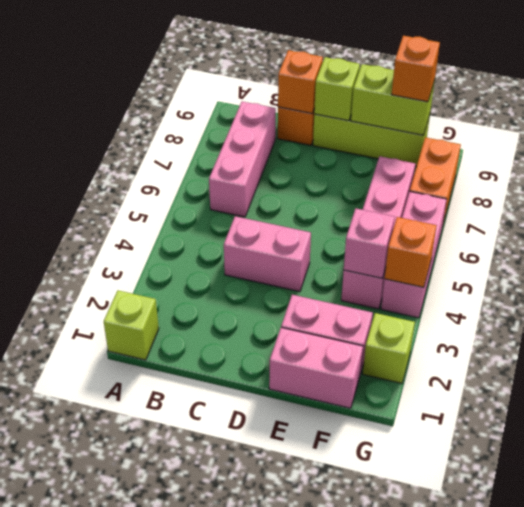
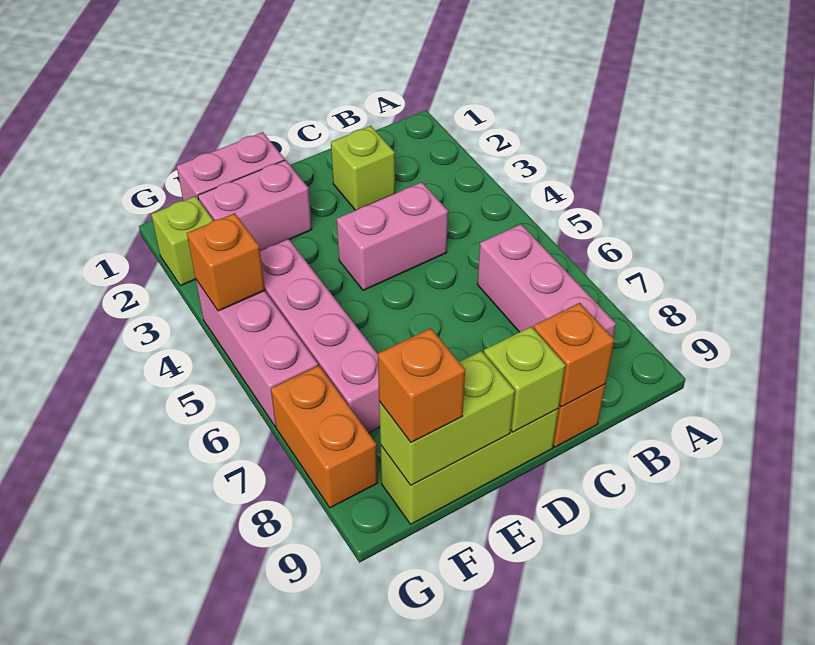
lime 1x1 brick [104,290,159,360] -> lime 1x1 brick moved to [331,126,395,210]
pink 1x1 brick [344,209,395,278] -> none

